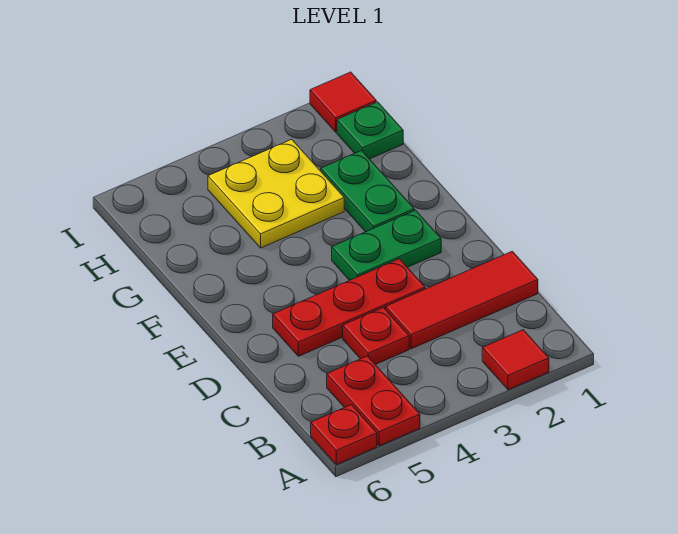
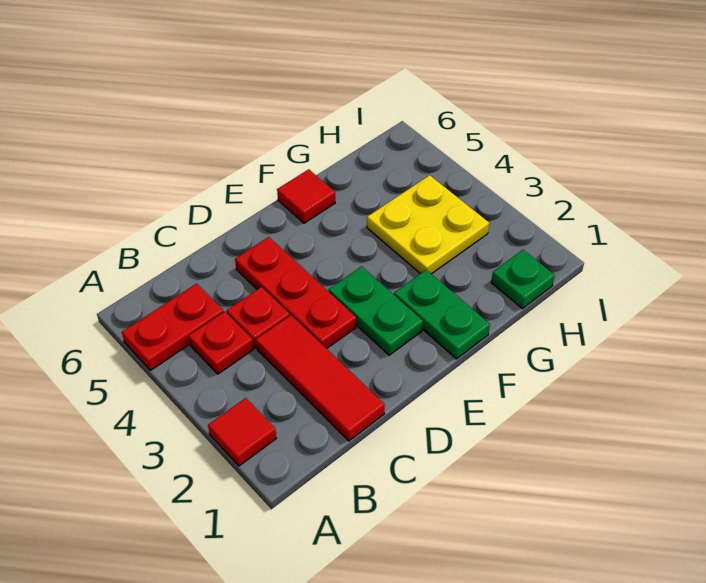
red 1x1 plate [311,405,377,465] -> red 1x1 plate moved to [189,312,254,374]
green 1x2 plate [321,151,414,232] -> green 1x2 plate turned to [394,270,490,359]
red 1x1 tile [310,72,376,132] -> red 1x1 tile moved to [277,169,335,223]

